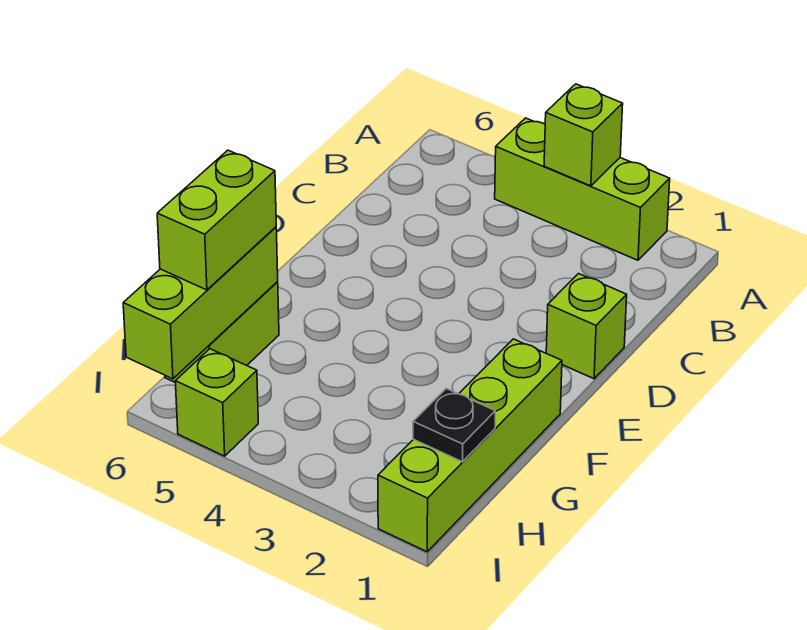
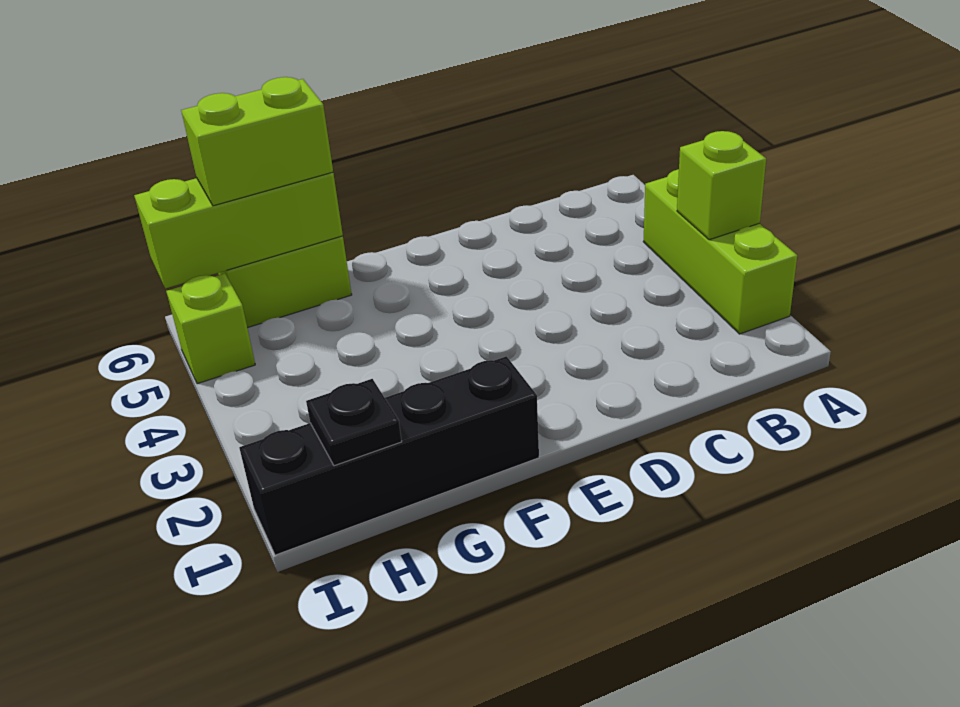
lime 1x1 brick [546,274,627,379] -> none
lime 1x4 brick [378,339,562,552] -> black 1x4 brick [239,356,539,555]

